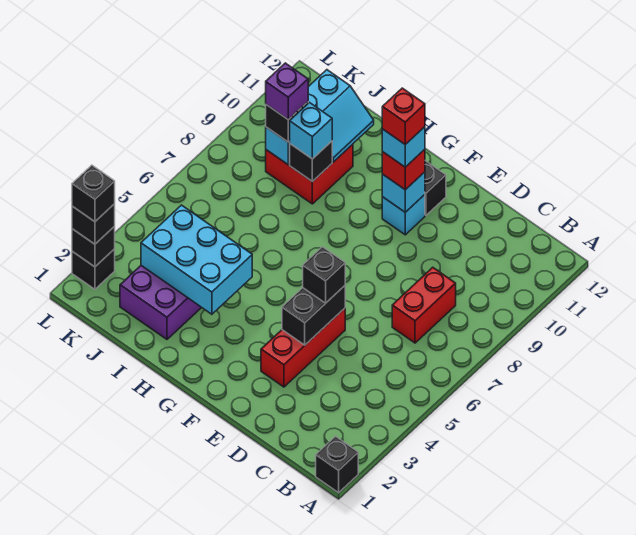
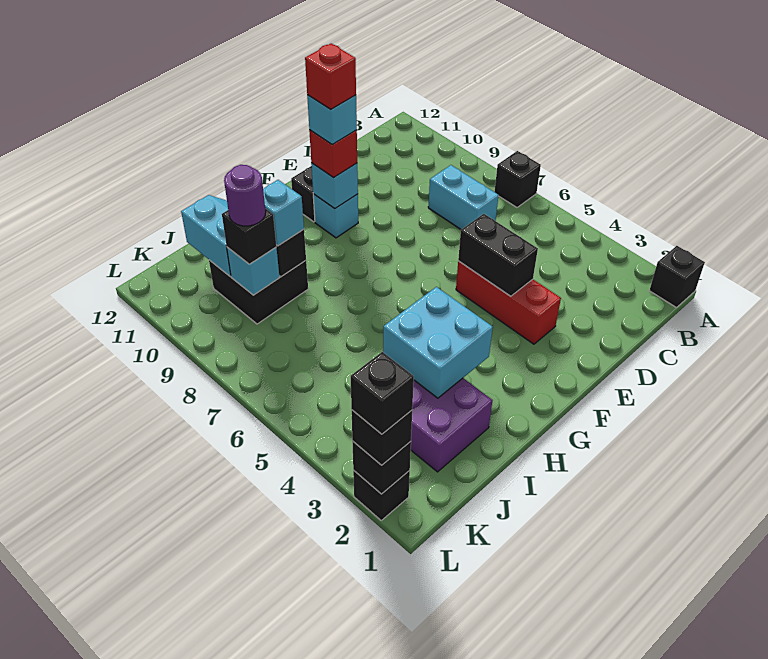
red 1x2 brick [392,267,456,343] -> cyan 1x2 brick [428,165,499,230]
black 1x1 brick [303,247,345,303] -> black 1x1 brick moved to [495,151,541,207]
cyan 2x3 brick [141,205,252,314] -> cyan 2x2 brick [383,287,493,398]
red 2x2 brick [266,144,353,204] -> black 2x2 brick [209,260,308,324]
purple 1x1 brick [266,63,308,120] -> purple 1x1 round brick [224,165,266,226]

